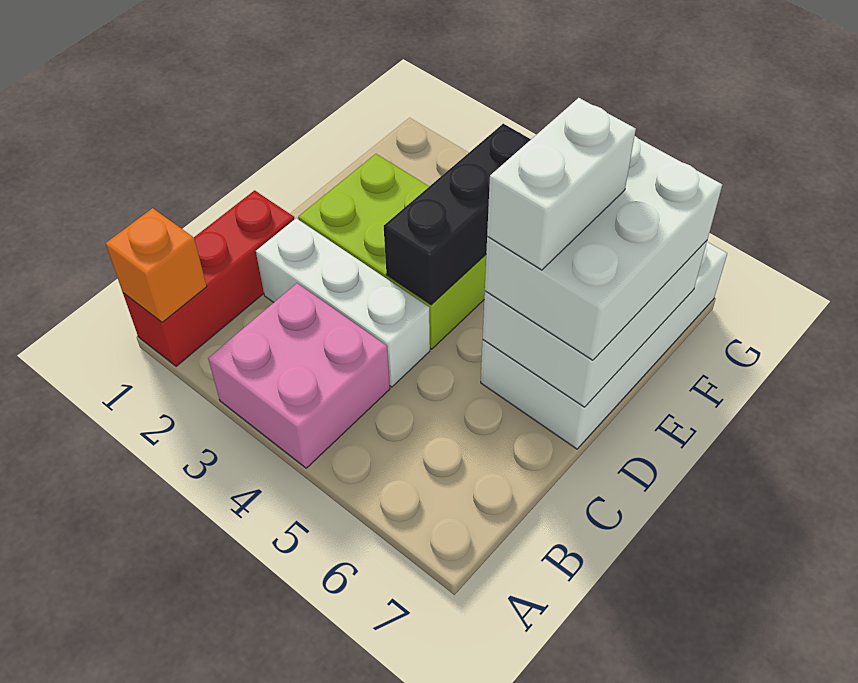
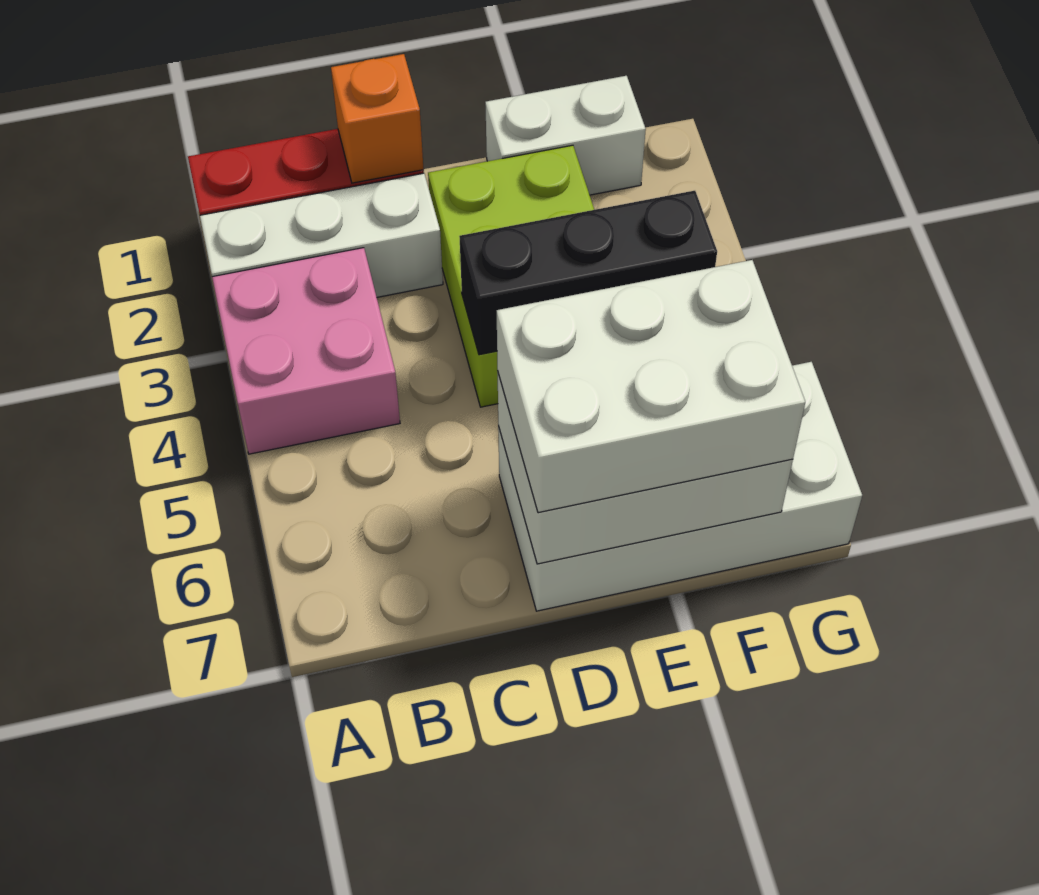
orange 1x1 brick [106,208,207,322] -> orange 1x1 brick moved to [331,54,424,183]
white 1x3 brick [256,218,430,387] -> white 1x3 brick turned to [200,173,443,297]
white 1x2 brick [487,98,636,270] -> white 1x2 brick moved to [485,76,646,195]

